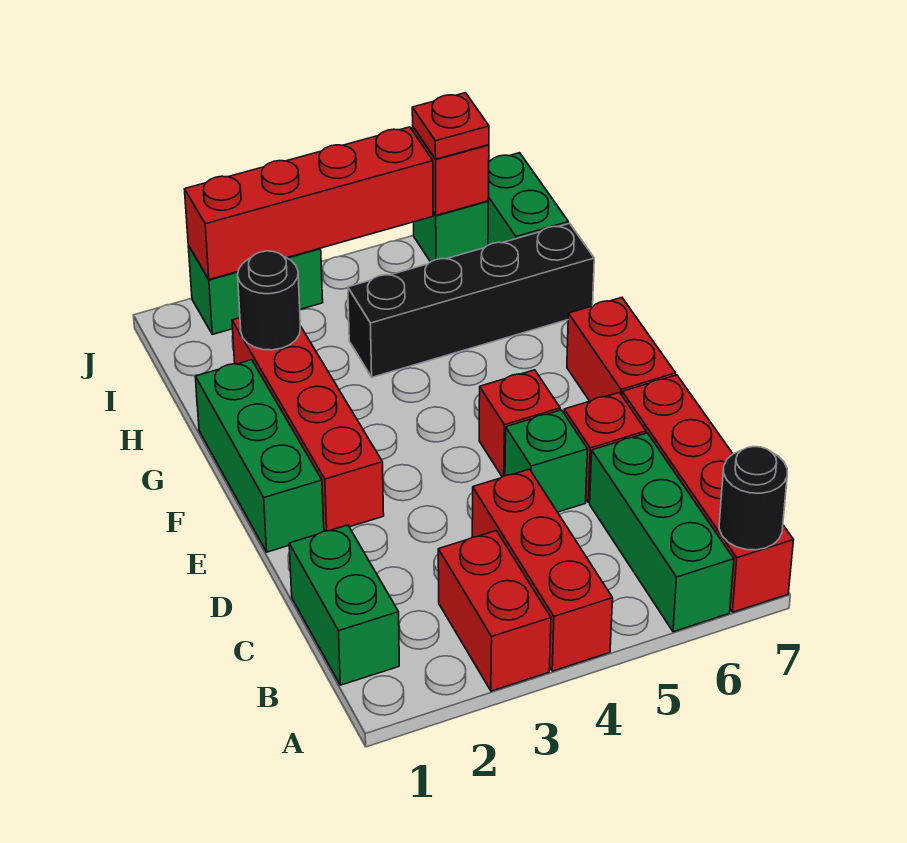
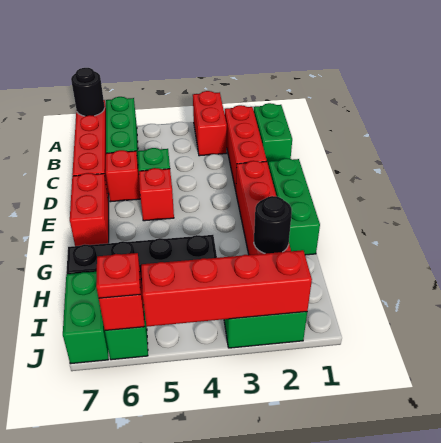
red 1x3 brick [472,469,613,671] -> red 1x3 brick moved to [225,105,267,190]

